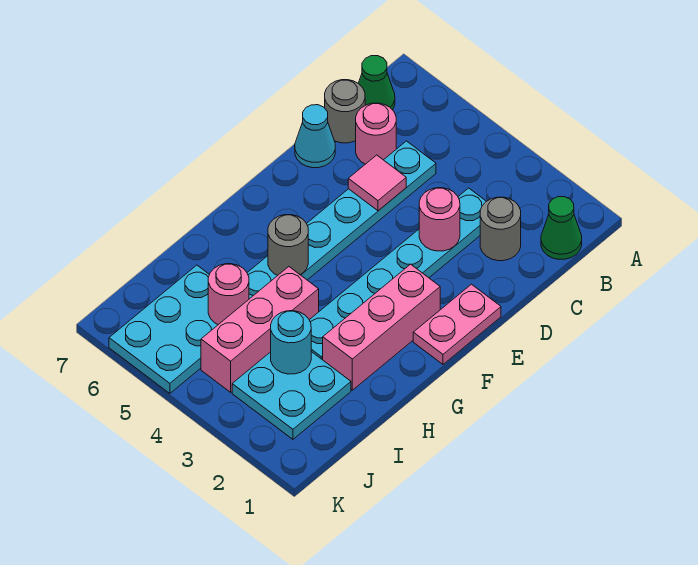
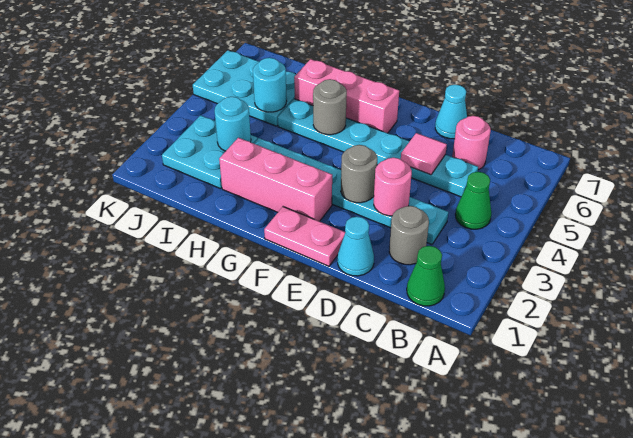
green 1x1 cone [358,56,395,110] -> green 1x1 cone moved to [455,172,491,229]
grey 1x1 round brick [325,80,365,143] -> grey 1x1 round brick moved to [341,145,377,203]
none -> cyan 1x1 cone [338,217,374,276]
pink 1x3 brick [201,267,319,392] -> pink 1x3 brick moved to [294,59,399,133]
pink 1x1 round brick [208,264,249,325] -> cyan 1x1 round brick [253,58,287,112]

